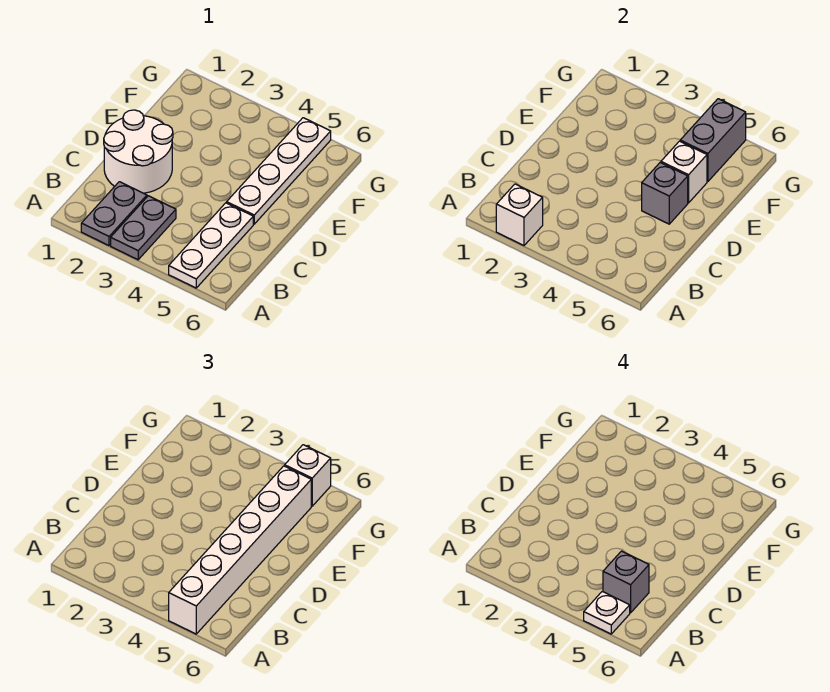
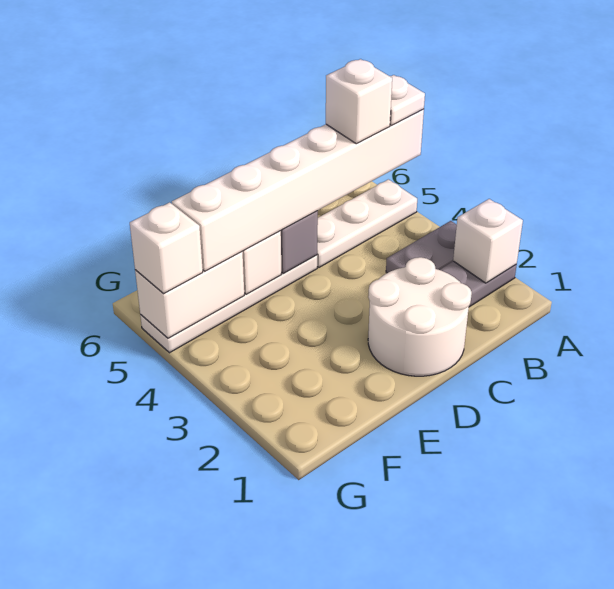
grey 1x1 brick [603,551,649,613] -> white 1x1 brick [326,59,392,144]
grey 1x2 brick [680,99,746,182] -> white 1x2 brick [135,252,244,338]

